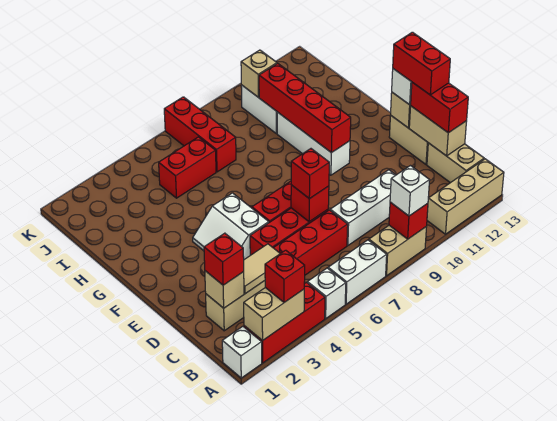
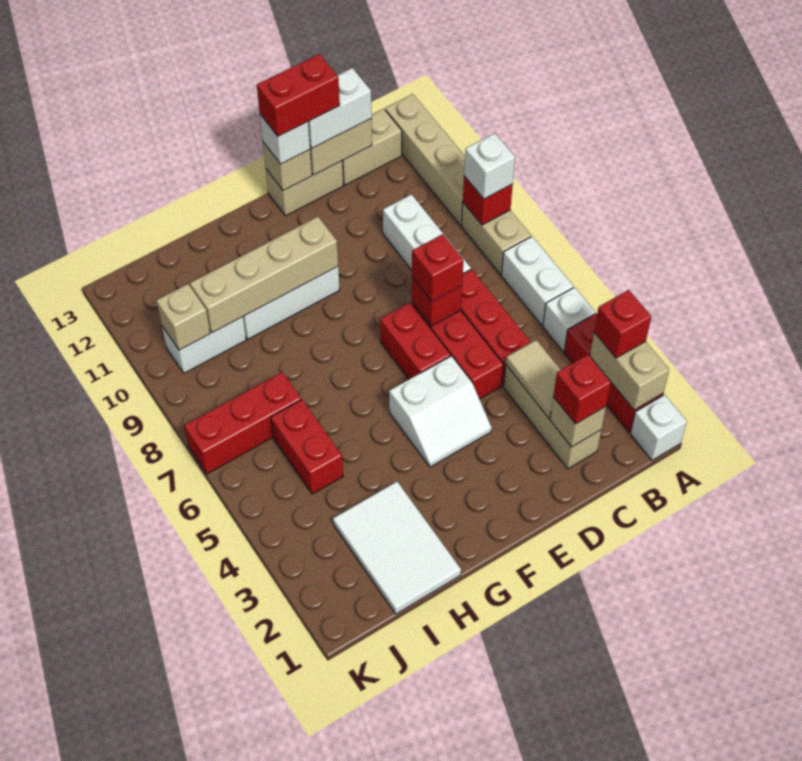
tan 1x3 brick [427,159,504,234] -> tan 1x4 brick [385,94,465,226]
red 1x2 brick [410,82,468,133] -> white 1x2 brick [308,68,372,148]
red 1x4 brick [259,63,351,153] -> tan 1x4 brick [190,217,338,333]
none -> white 2x3 tile [333,482,461,614]

